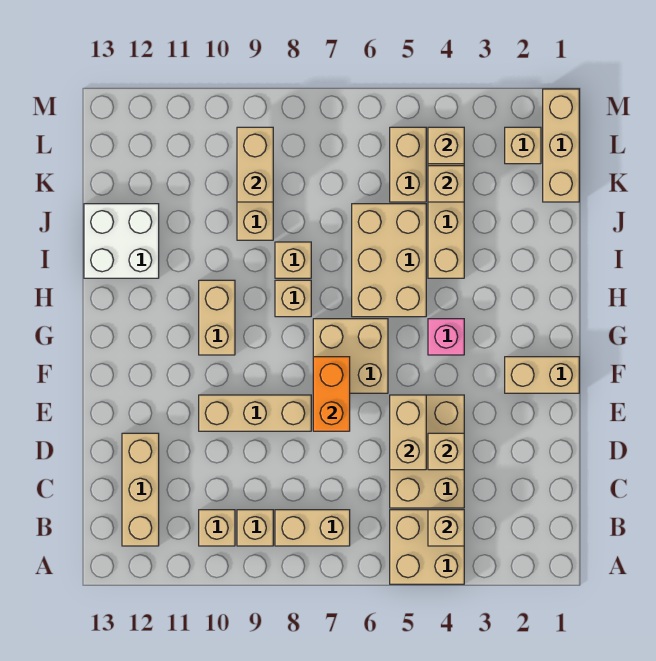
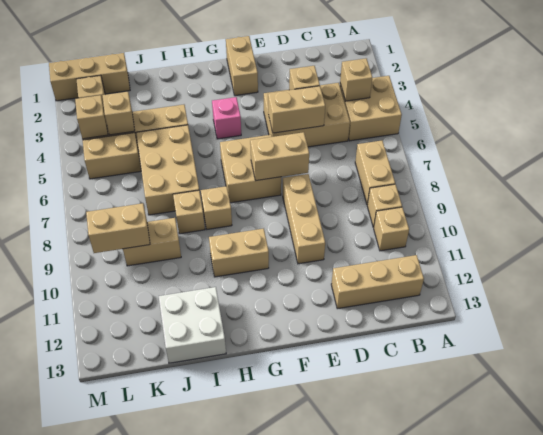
orange 1x2 brick [313,357,350,431] -> tan 1x2 brick [250,132,309,181]
tan 2x3 brick [352,204,426,317] -> tan 2x3 brick turned to [136,125,199,215]

